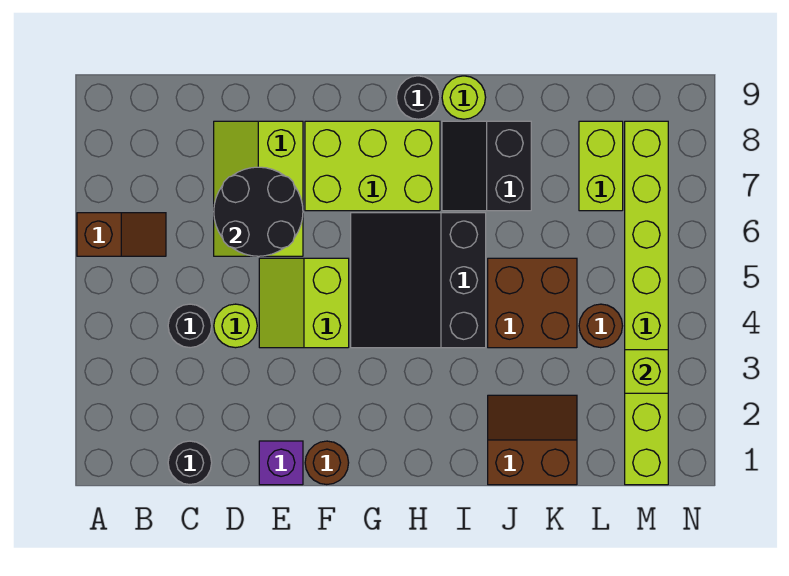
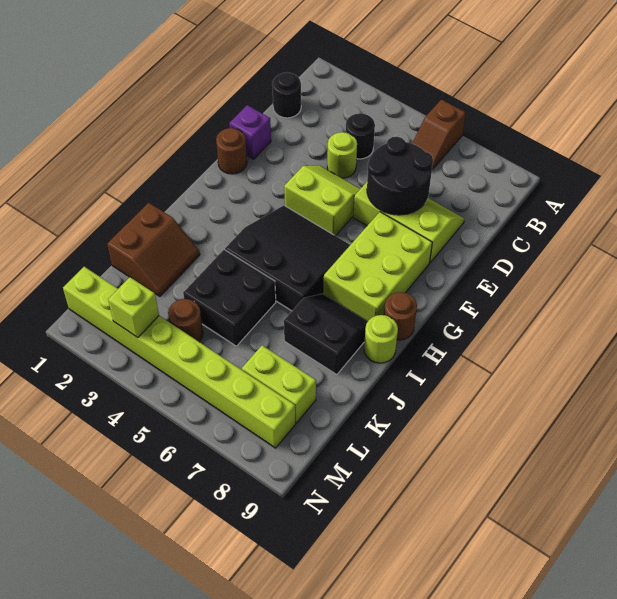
black 1x1 round brick [396,76,440,119] -> brown 1x1 round brick [384,292,417,340]
brown 2x2 brick [488,258,577,348] -> black 2x2 brick [183,250,276,346]

